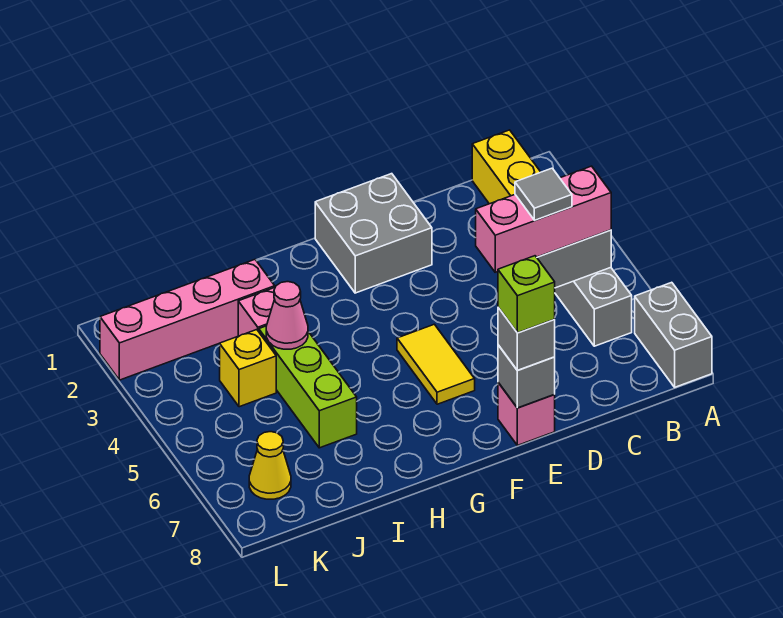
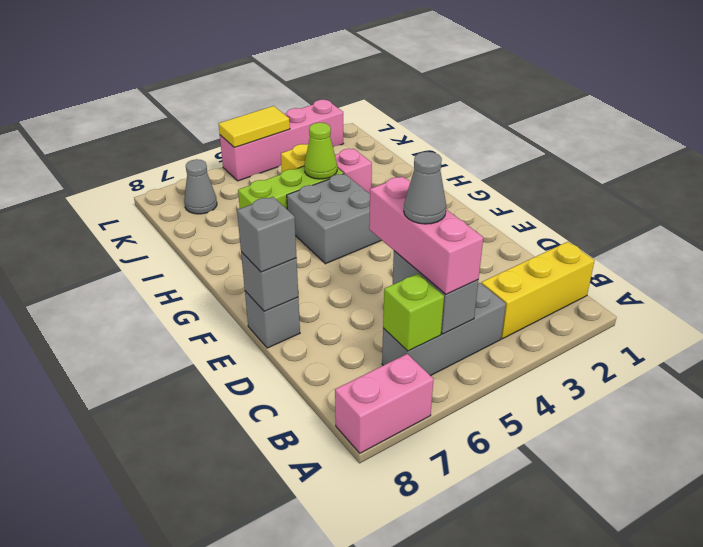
grey 1x2 brick [635,282,712,387] -> pink 1x2 brick [335,354,434,453]
grey 1x1 tile [515,168,572,220] -> grey 1x1 cone [404,152,446,224]
grey 2x2 brick [315,174,432,293] -> grey 2x2 brick moved to [287,174,382,264]
pink 1x1 brick [498,383,555,445] -> grey 1x1 brick [245,291,300,348]
lime 1x1 brick [498,256,555,333] -> lime 1x1 brick moved to [383,274,444,351]
yellow 1x2 tile [397,324,475,404] -> yellow 1x2 tile moved to [219,106,290,147]
pink 1x4 brick [100,260,275,380] -> pink 1x4 brick turned to [220,100,344,181]
pink 1x1 cone [266,282,308,349] -> lime 1x1 cone [304,123,337,179]
yellow 1x1 cone [249,432,291,499] -> grey 1x1 cone [184,159,217,214]

